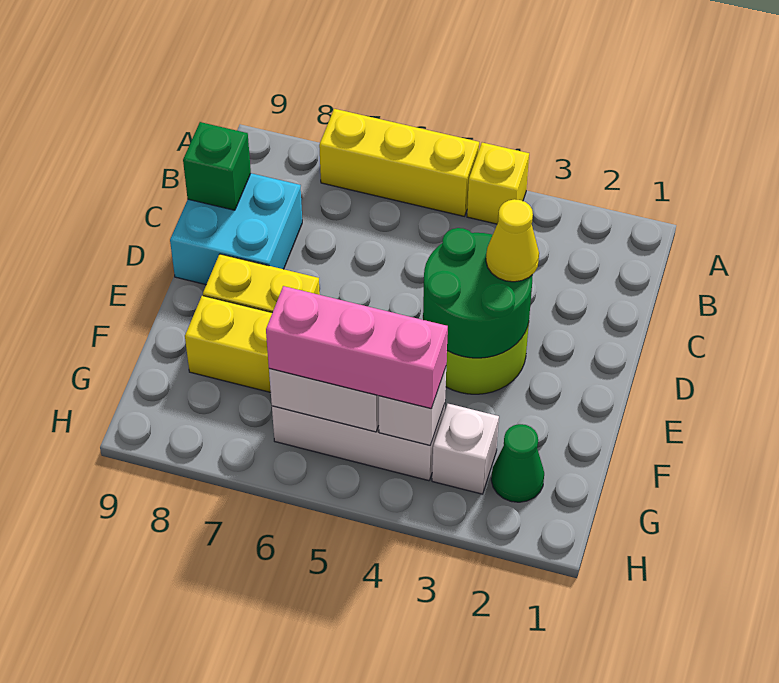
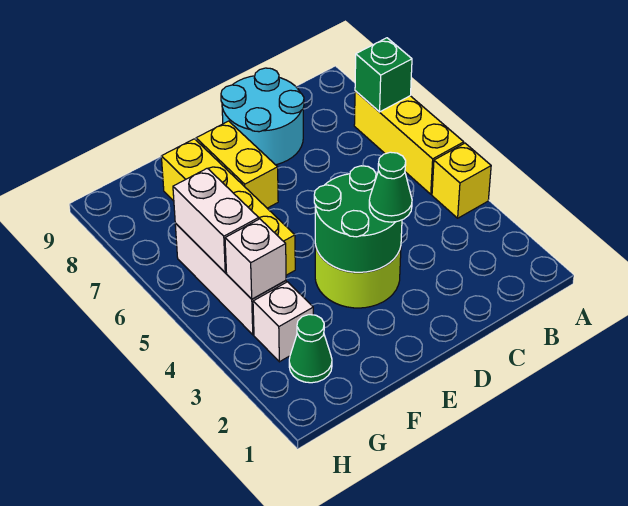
cyan 2x2 brick [170,173,302,285] -> cyan 2x2 round brick [221,68,304,165]
green 1x1 brick [183,122,251,210] -> green 1x1 brick moved to [355,38,412,112]
yellow 1x1 cone [486,199,539,282] -> green 1x1 cone [369,152,412,222]
pink 1x3 brick [266,286,448,408] -> none

